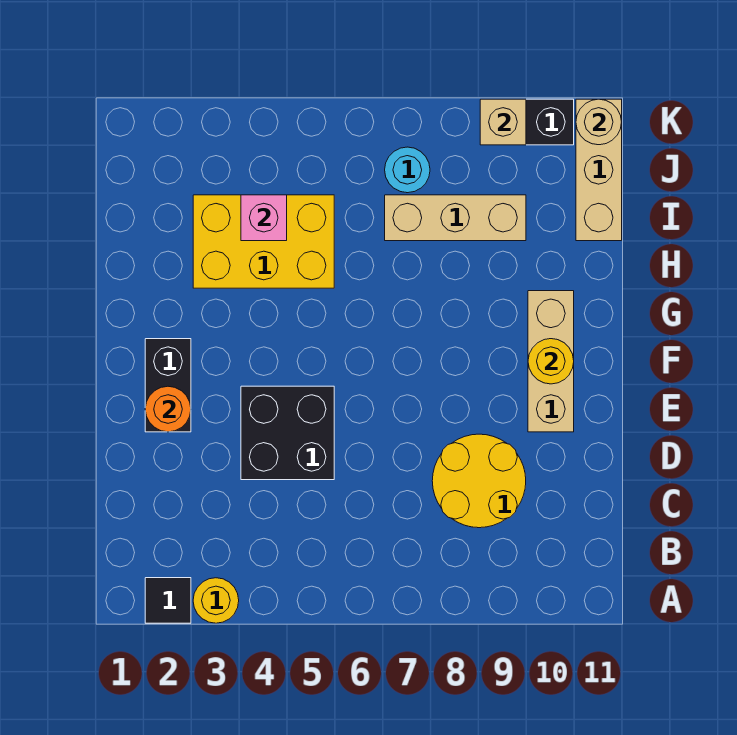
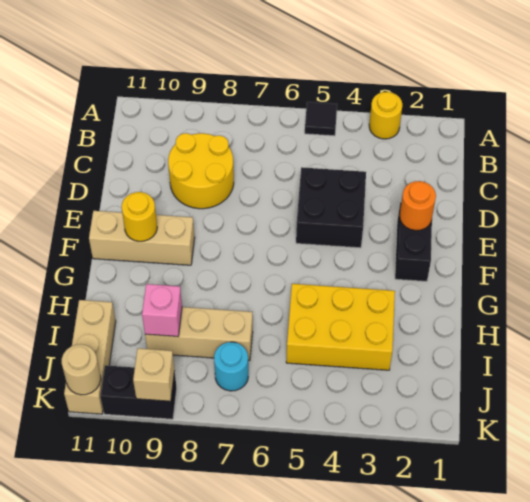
black 1x1 tile [145,578,191,623] -> black 1x1 tile moved to [305,102,337,136]
tan 1x3 brick [528,291,574,432] -> tan 1x3 brick turned to [89,211,195,265]
pink 1x1 brick [241,195,287,241] -> pink 1x1 brick moved to [142,284,182,337]

